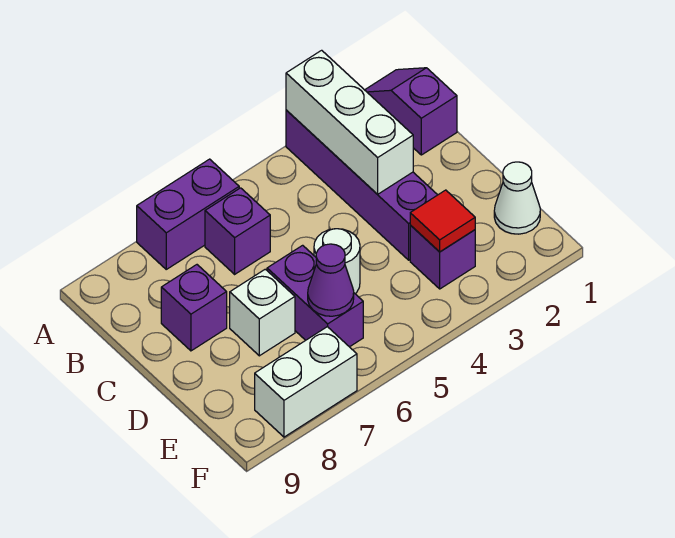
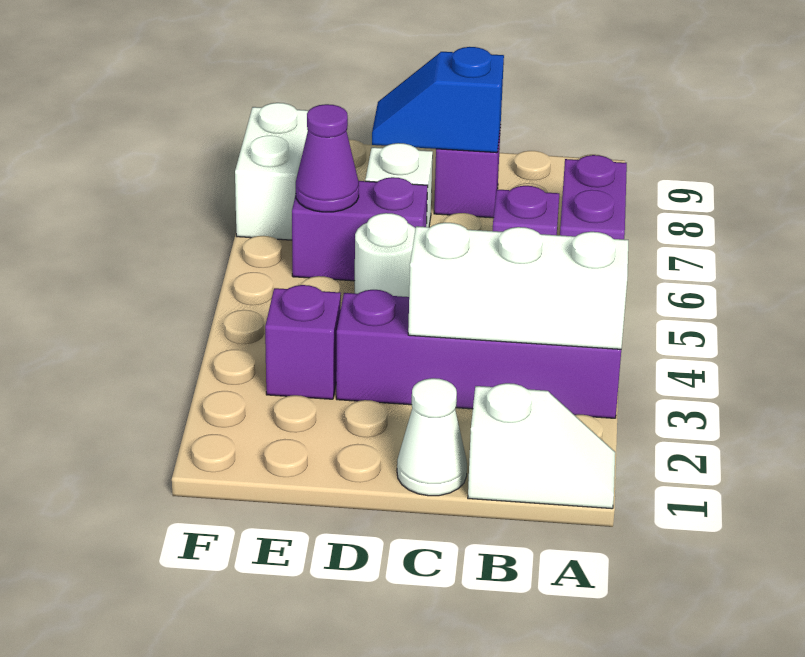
purple 1x2 slope [365,68,457,155] -> white 1x2 slope [468,383,615,509]
none -> blue 1x2 slope [372,47,504,153]
white 1x1 cone [494,162,540,234] -> white 1x1 cone moved to [397,378,467,496]
red 1x1 tile [410,190,475,252] -> none

